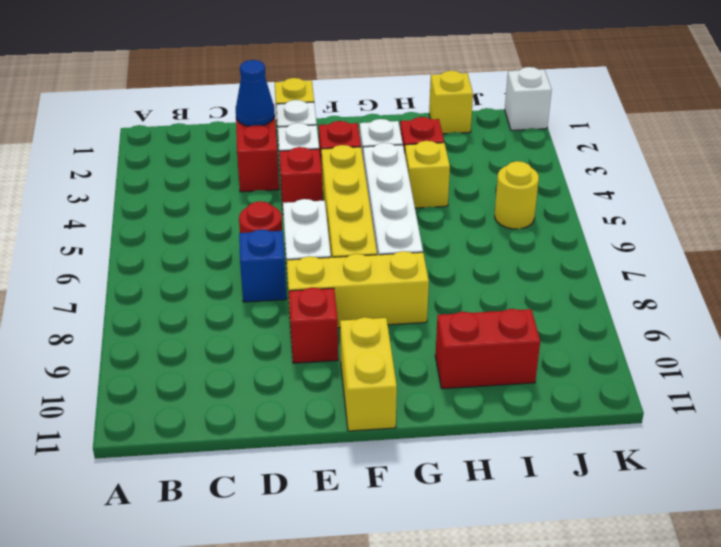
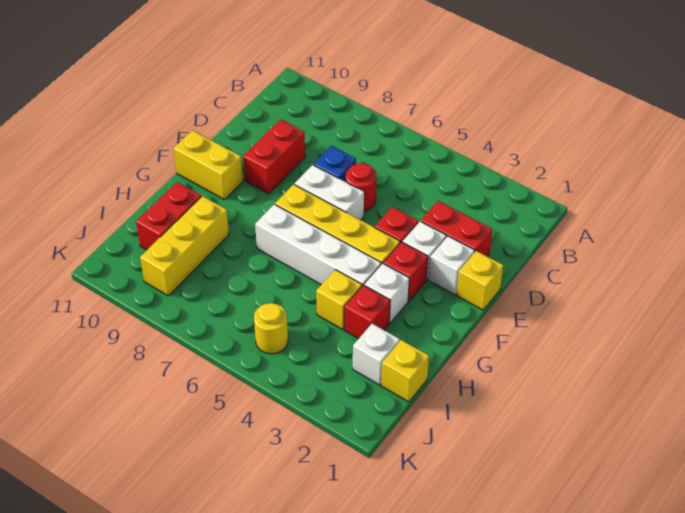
blue 1x1 cone [236,60,275,126] -> none
yellow 1x3 brick [287,251,429,328] -> yellow 1x3 brick moved to [140,196,229,296]
red 1x1 brick [289,288,338,363] -> red 1x2 brick [243,120,305,194]
white 1x1 brick [505,67,552,130] -> white 1x1 brick moved to [353,324,400,385]

